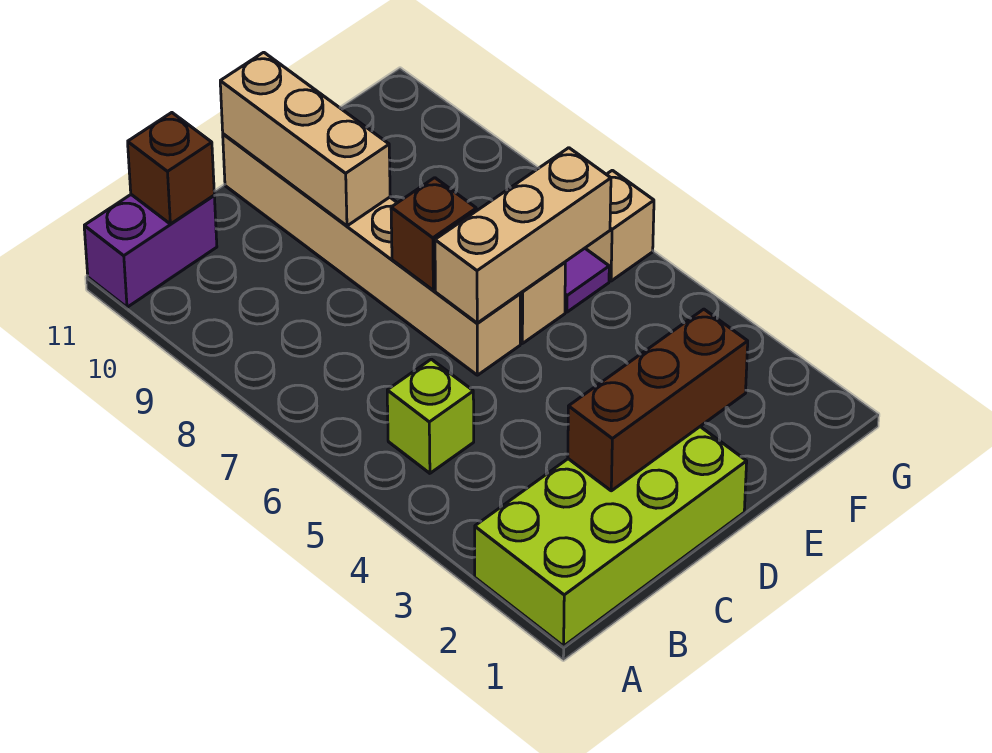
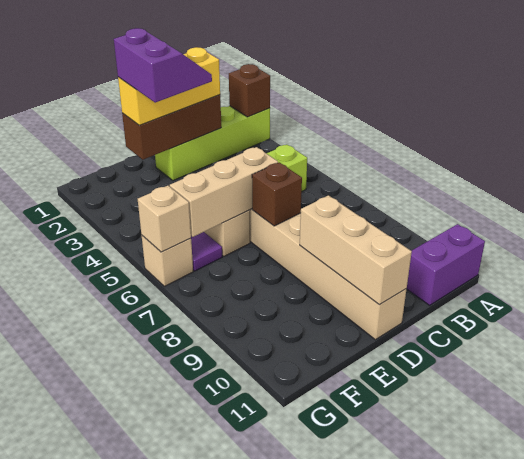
lime 2x4 brick [475,427,747,646] -> lime 1x4 brick [155,106,270,181]
brown 1x1 brick [128,113,214,224] -> brown 1x1 brick moved to [229,64,270,117]
none -> yellow 1x3 brick [118,47,220,125]
none -> purple 2x2 slope [114,28,212,103]
none -> tan 1x1 brick [138,186,191,252]

